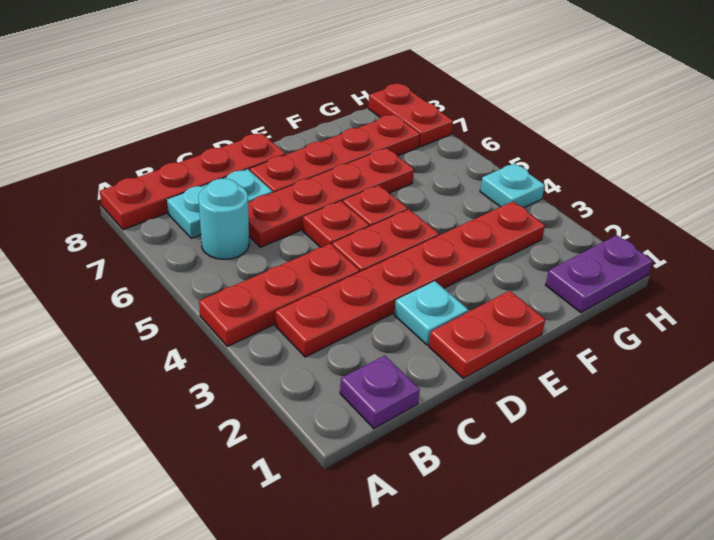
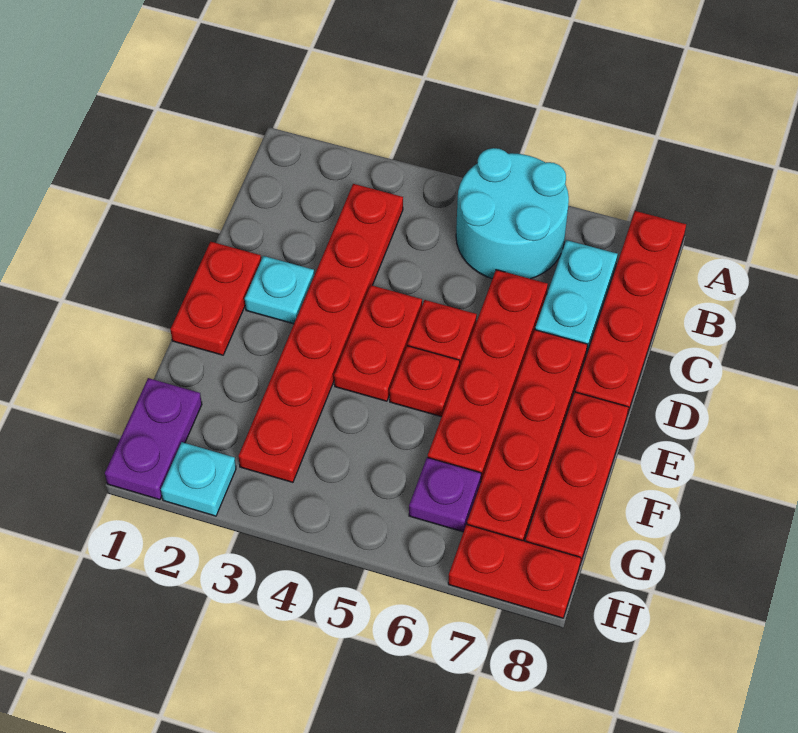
red 1x3 plate [199,244,360,346] -> red 1x3 plate moved to [525,392,629,564]
purple 1x1 plate [340,355,420,429] -> purple 1x1 plate moved to [409,457,481,532]
cyan 1x1 round brick [198,179,249,259] -> cyan 2x2 round brick [456,148,569,279]
cyan 1x1 plate [480,164,545,207] -> cyan 1x1 plate moved to [161,442,236,516]

